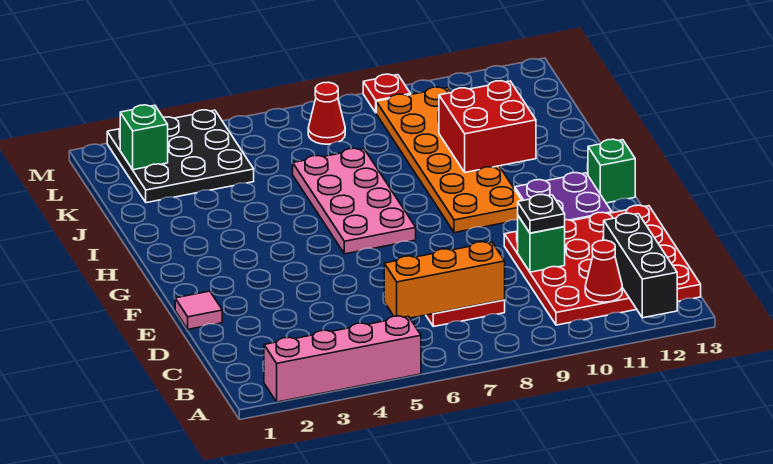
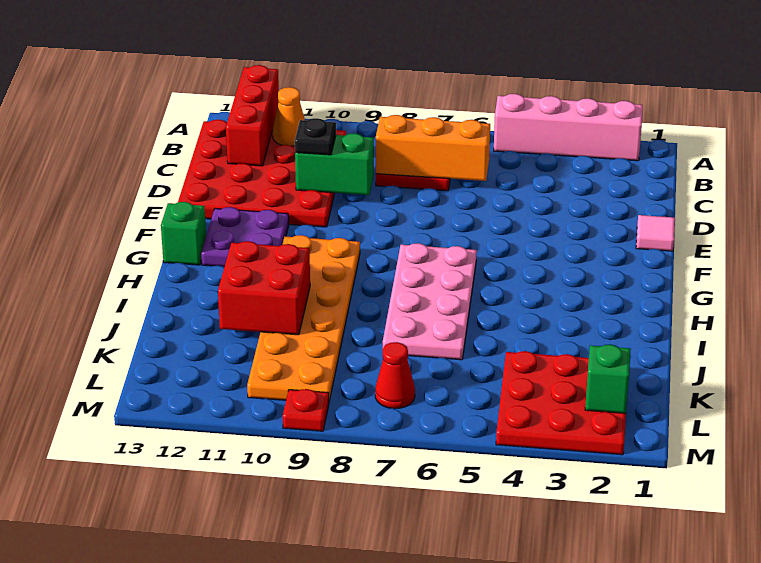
black 1x3 brick [604,213,677,318] -> red 1x3 brick [226,65,279,166]
red 1x1 cone [585,240,622,302] -> orange 1x1 cone [273,87,305,146]
green 1x1 brick [518,216,565,272] -> green 1x2 brick [295,133,374,195]
black 3x3 plate [107,110,254,203] -> red 3x3 plate [496,351,626,455]

